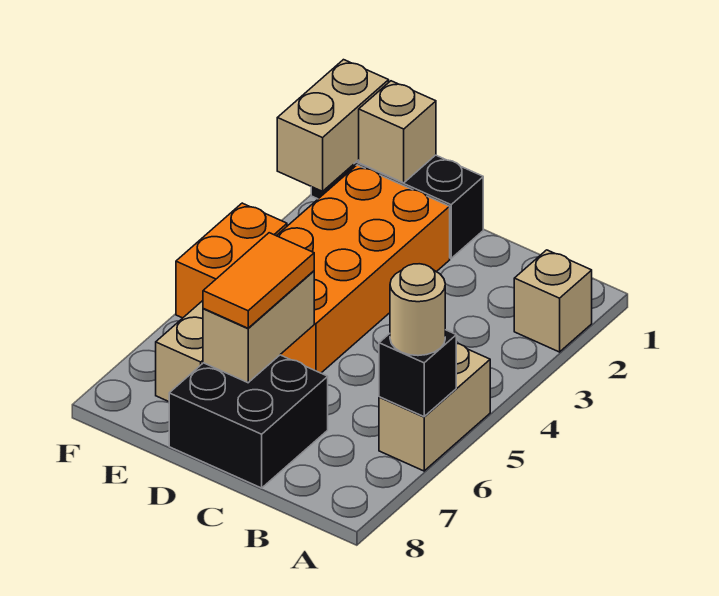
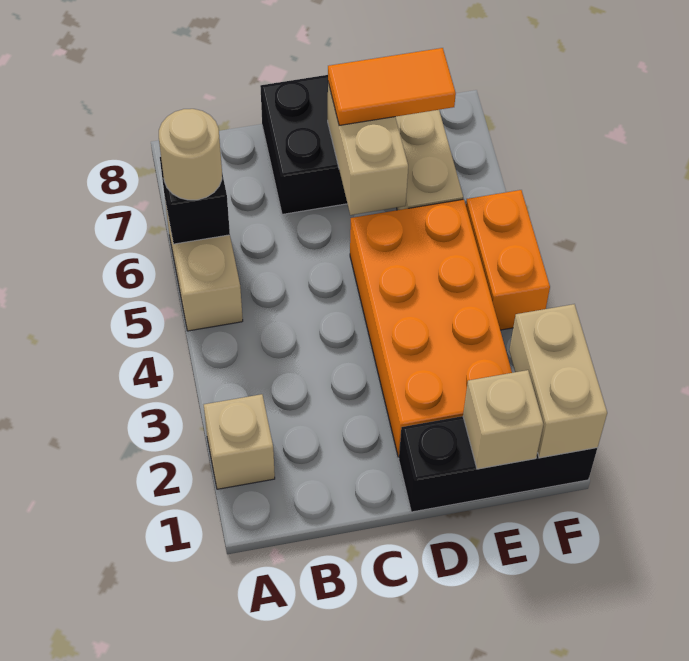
orange 1x2 tile [203,233,314,328] -> orange 1x2 tile turned to [328,48,456,125]

